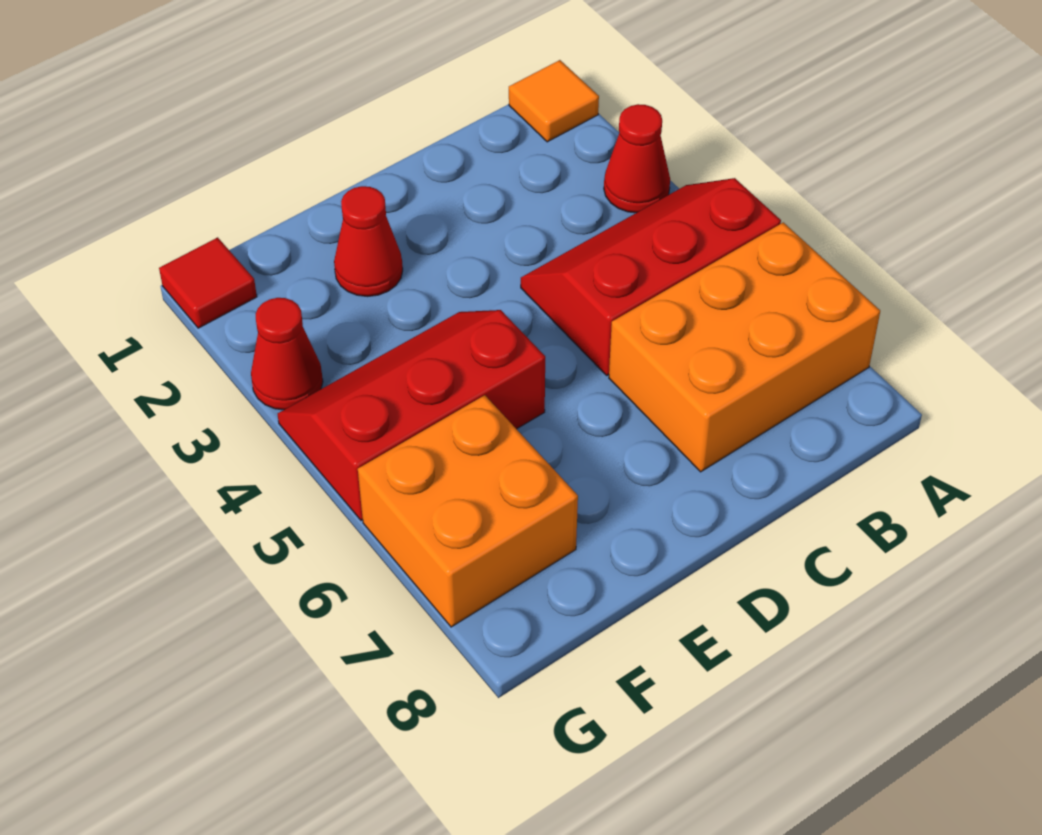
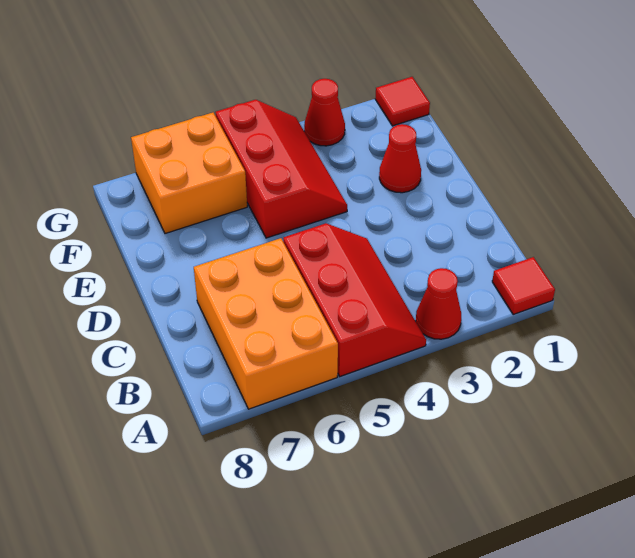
orange 1x1 tile [509,60,599,142] -> red 1x1 tile [492,257,555,314]

